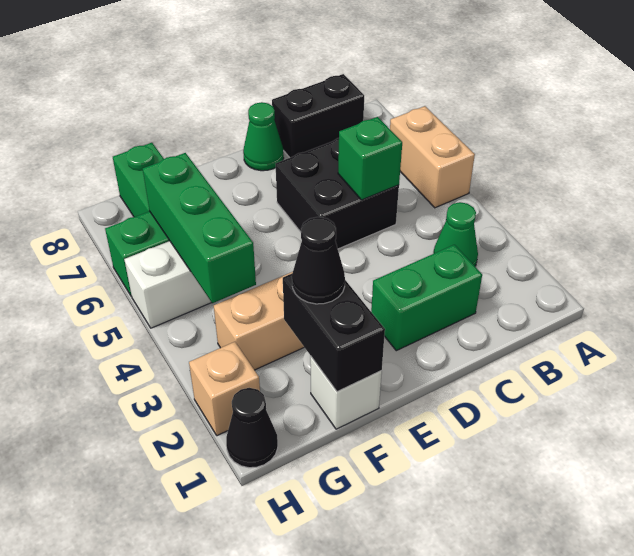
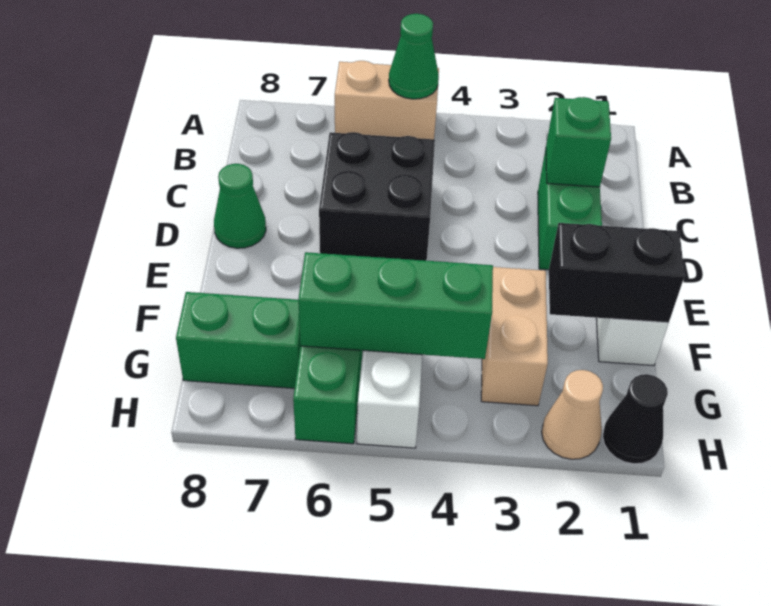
green 1x1 cone [433,202,478,266] -> green 1x1 cone moved to [389,14,439,99]
black 1x2 brick [272,74,364,158] -> none
green 1x1 brick [338,117,402,200] -> green 1x1 brick moved to [546,97,611,187]
black 1x1 cone [292,217,345,304] -> none
tan 1x1 brick [189,342,260,436] -> tan 1x1 cone [542,370,603,459]

